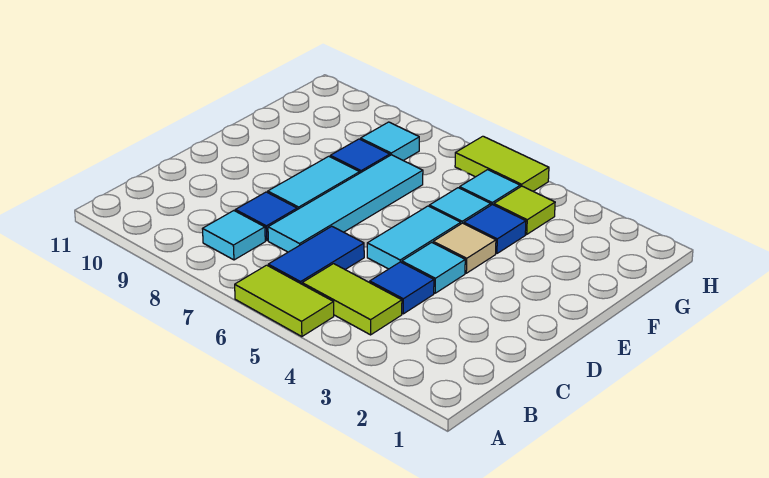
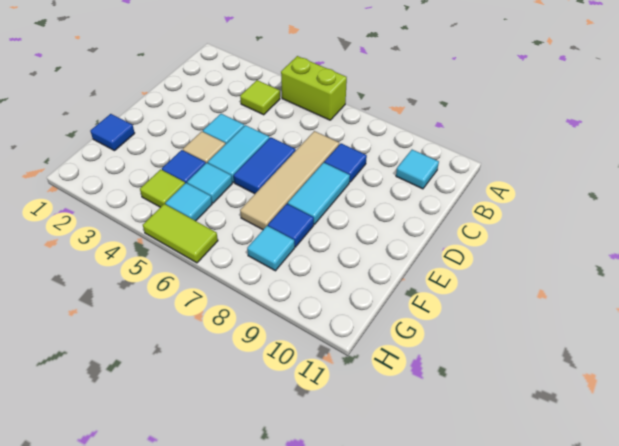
lime 1x2 tile [235,265,334,337] -> lime 1x2 brick [281,56,347,120]
lime 1x2 tile [302,264,402,335] -> lime 1x1 tile [240,80,280,115]
blue 1x2 tile [268,226,364,284] -> blue 1x2 tile moved to [234,137,296,194]
cyan 1x1 tile [203,211,265,260] -> cyan 1x1 tile moved to [396,150,439,189]
blue 1x1 tile [370,262,434,314] -> blue 1x1 tile moved to [90,114,135,151]
cyan 1x4 tile [268,155,423,252] -> tan 1x4 tile [240,131,339,230]

